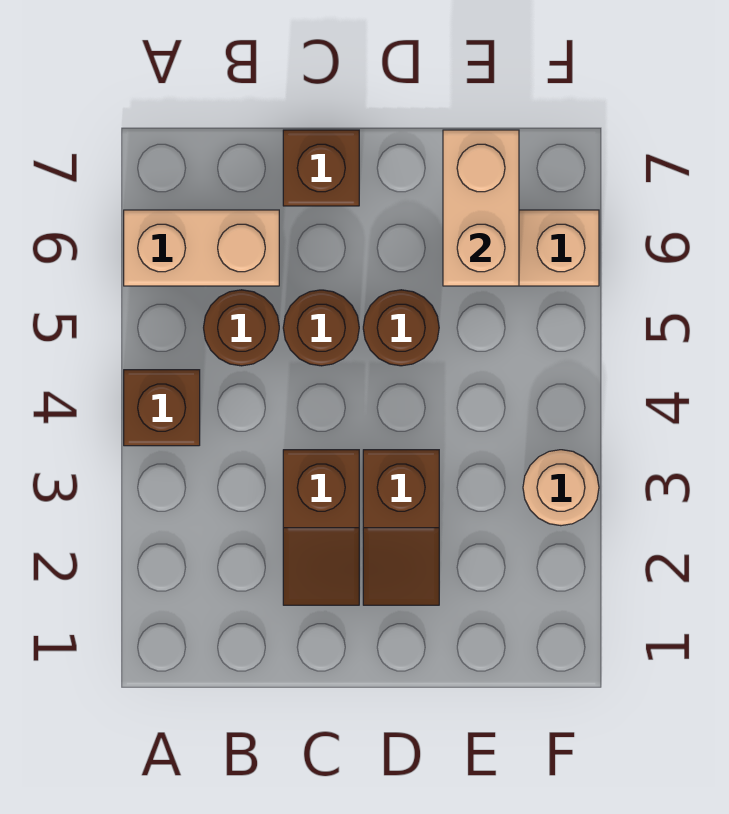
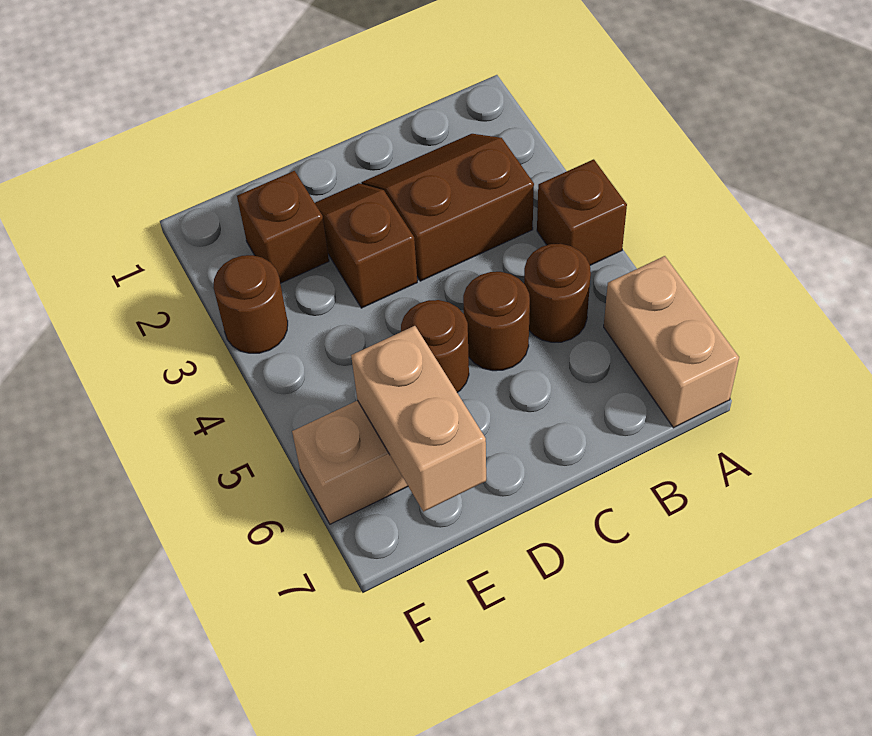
tan 1x2 brick [124,210,279,286] -> tan 1x2 brick turned to [604,256,739,428]
brown 1x2 slope [283,450,359,605] -> brown 2x2 slope [362,134,534,281]
brown 1x1 brick [283,130,359,206] -> brown 1x1 brick moved to [237,171,329,283]
tan 1x1 round brick [523,450,599,526] -> brown 1x1 round brick [214,255,288,353]

